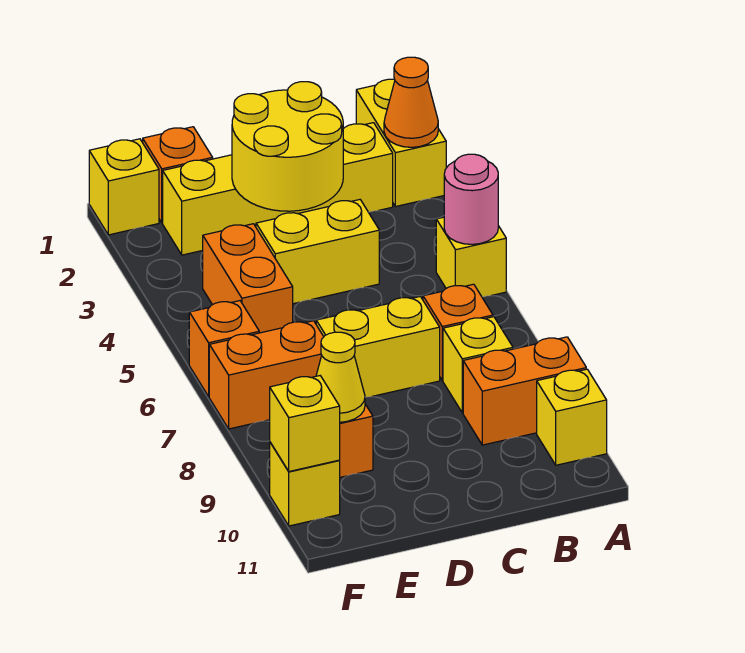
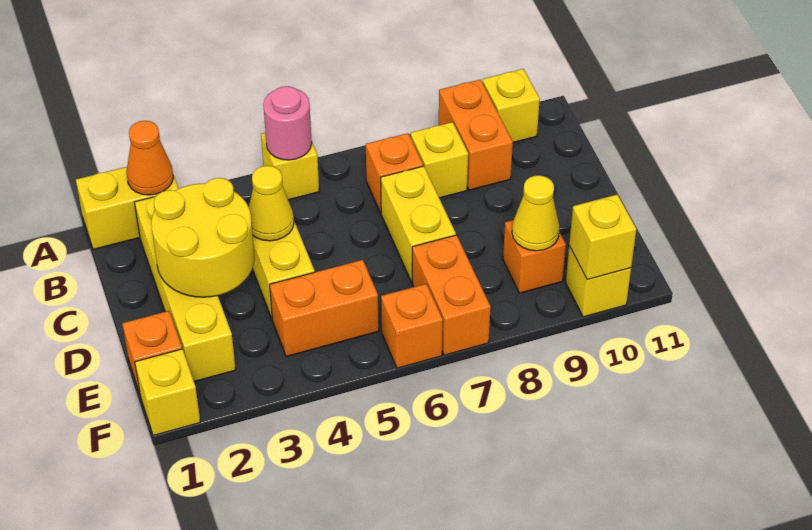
none -> yellow 1x1 cone [249,166,294,241]

